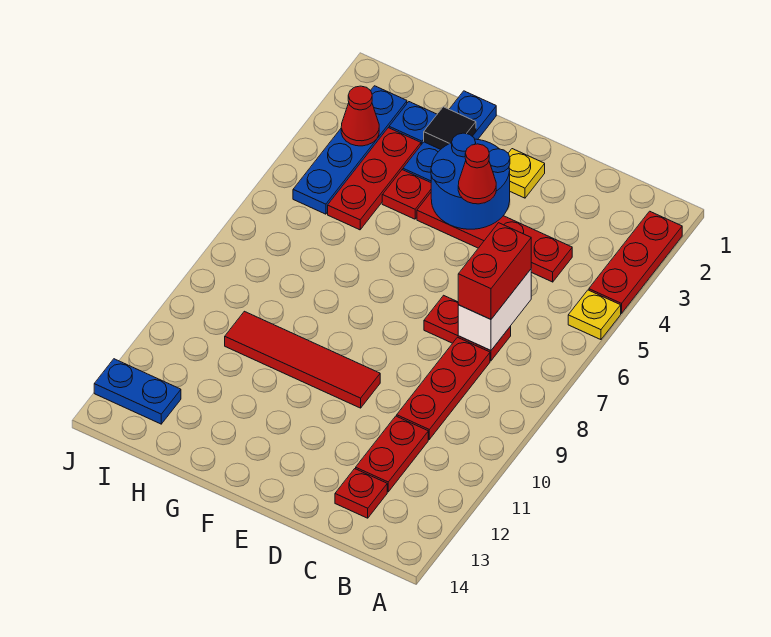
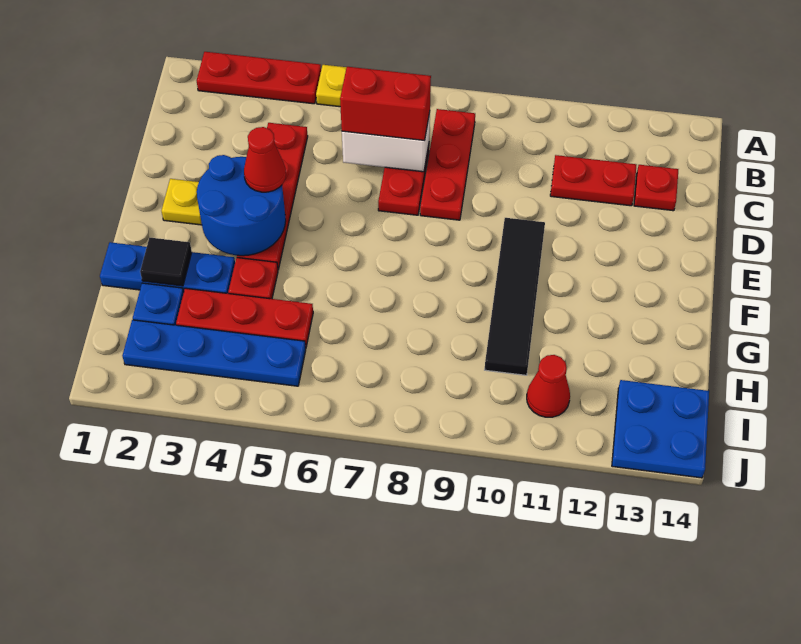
red 1x3 plate [397,337,490,439] -> red 1x3 plate turned to [420,109,475,220]
red 1x4 tile [225,311,380,408] -> black 1x4 tile [485,218,545,375]
red 1x1 cone [341,86,379,146] -> red 1x1 cone moved to [527,355,570,417]
blue 1x2 plate [94,359,181,424] -> blue 2x2 plate [612,380,709,478]

